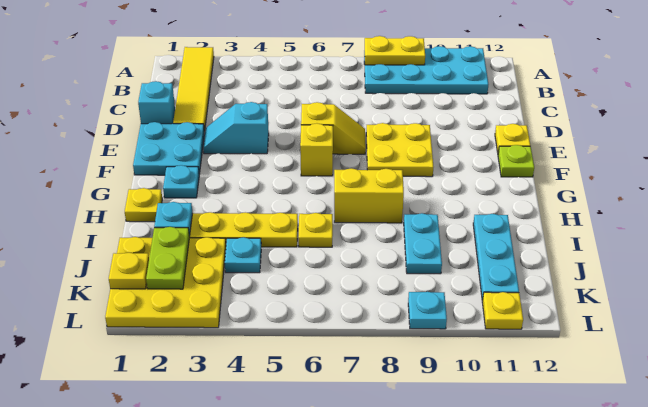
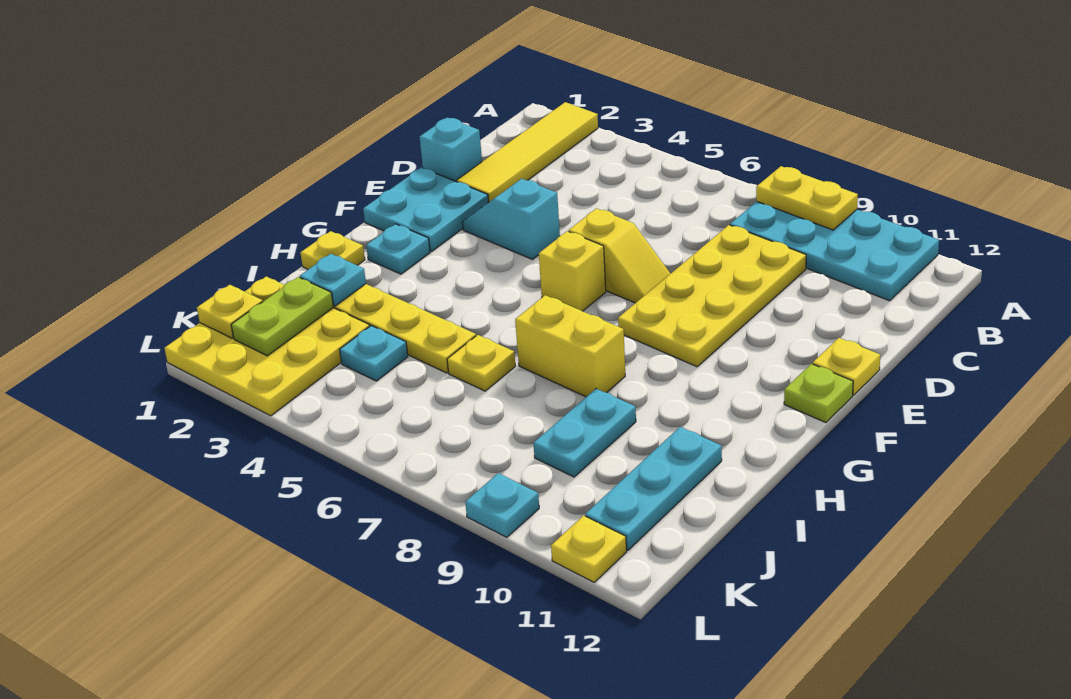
yellow 2x2 plate [366,123,433,177] -> yellow 2x4 plate [618,225,806,367]

